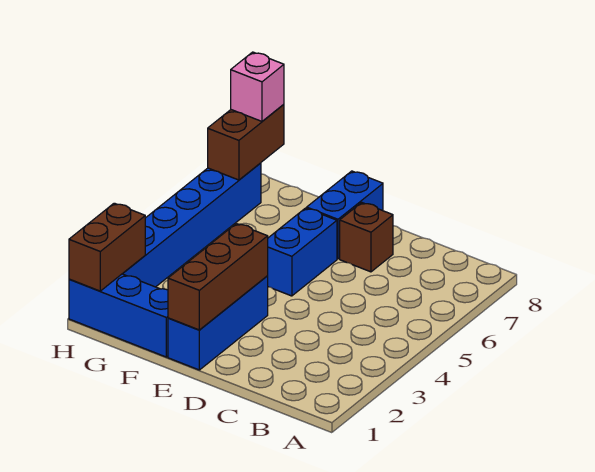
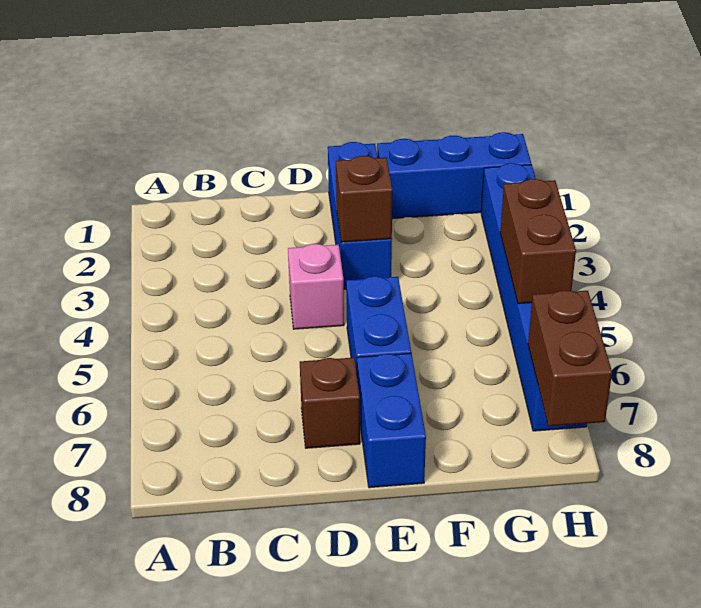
brown 1x3 brick [168,224,268,330] -> brown 1x1 brick [336,156,392,242]
brown 1x2 brick [69,203,145,291] -> brown 1x2 brick moved to [500,179,576,304]
pink 1x1 brick [231,52,284,121] -> pink 1x1 brick moved to [288,244,344,329]

